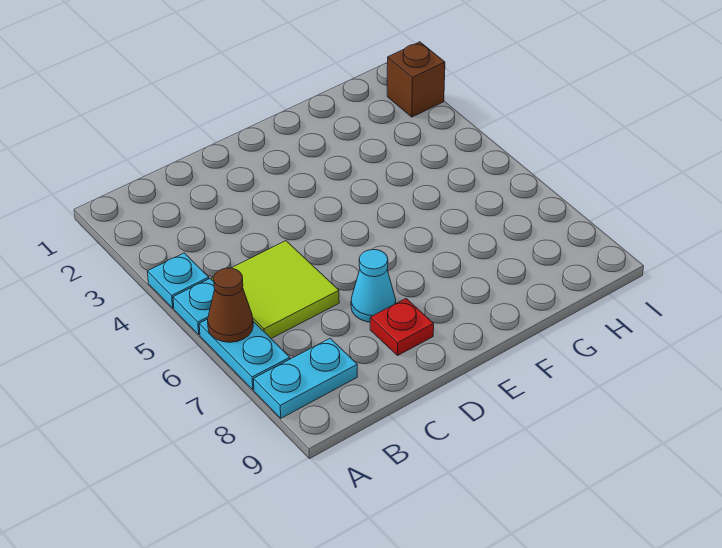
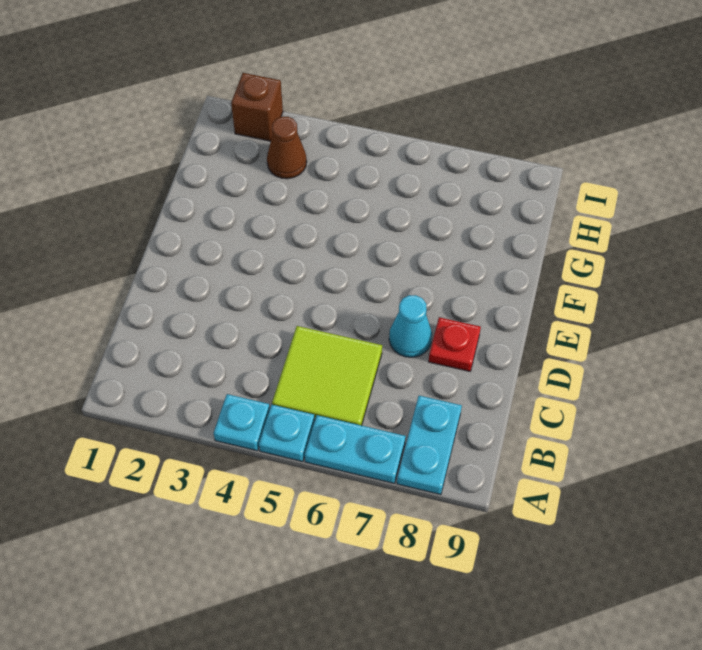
brown 1x1 cone [208,268,253,342] -> brown 1x1 cone moved to [267,117,307,179]

